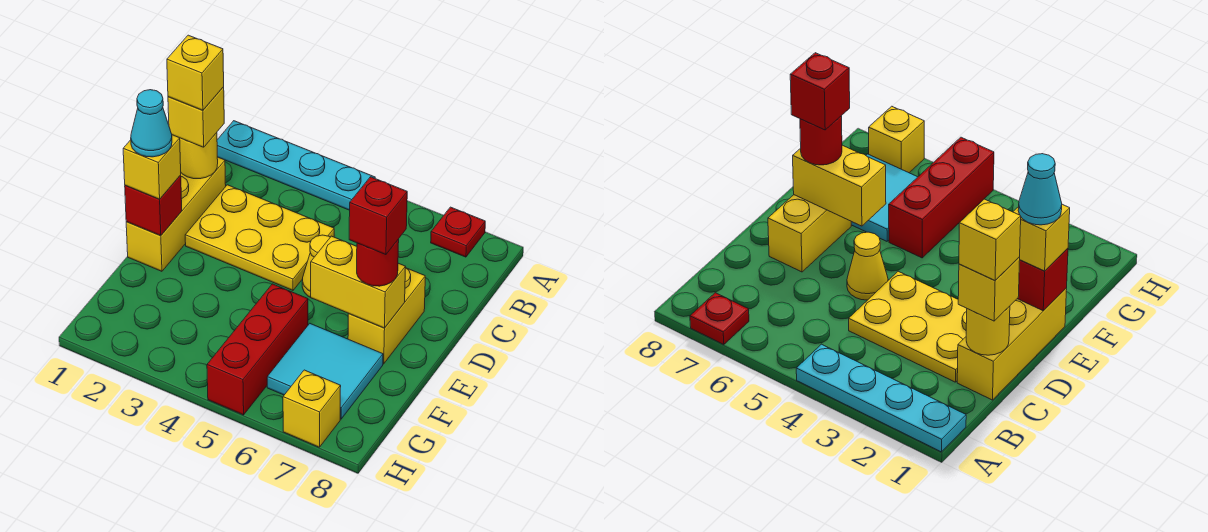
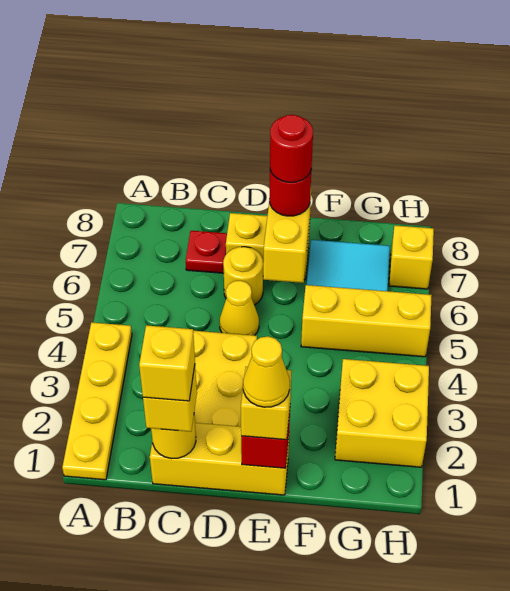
cyan 1x4 plate [217,121,375,210] -> yellow 1x4 plate [62,322,132,480]
red 1x1 plate [431,207,485,257] -> red 1x1 plate moved to [186,231,227,273]
none -> yellow 1x1 round brick [223,247,263,305]
cyan 1x1 cone [131,90,172,157] -> yellow 1x1 cone [243,336,290,407]
red 1x1 brick [349,177,407,255] -> red 1x1 round brick [270,115,313,182]
red 1x3 brick [207,284,308,415] -> yellow 1x3 brick [301,285,432,357]
none -> yellow 2x2 brick [335,359,429,467]

